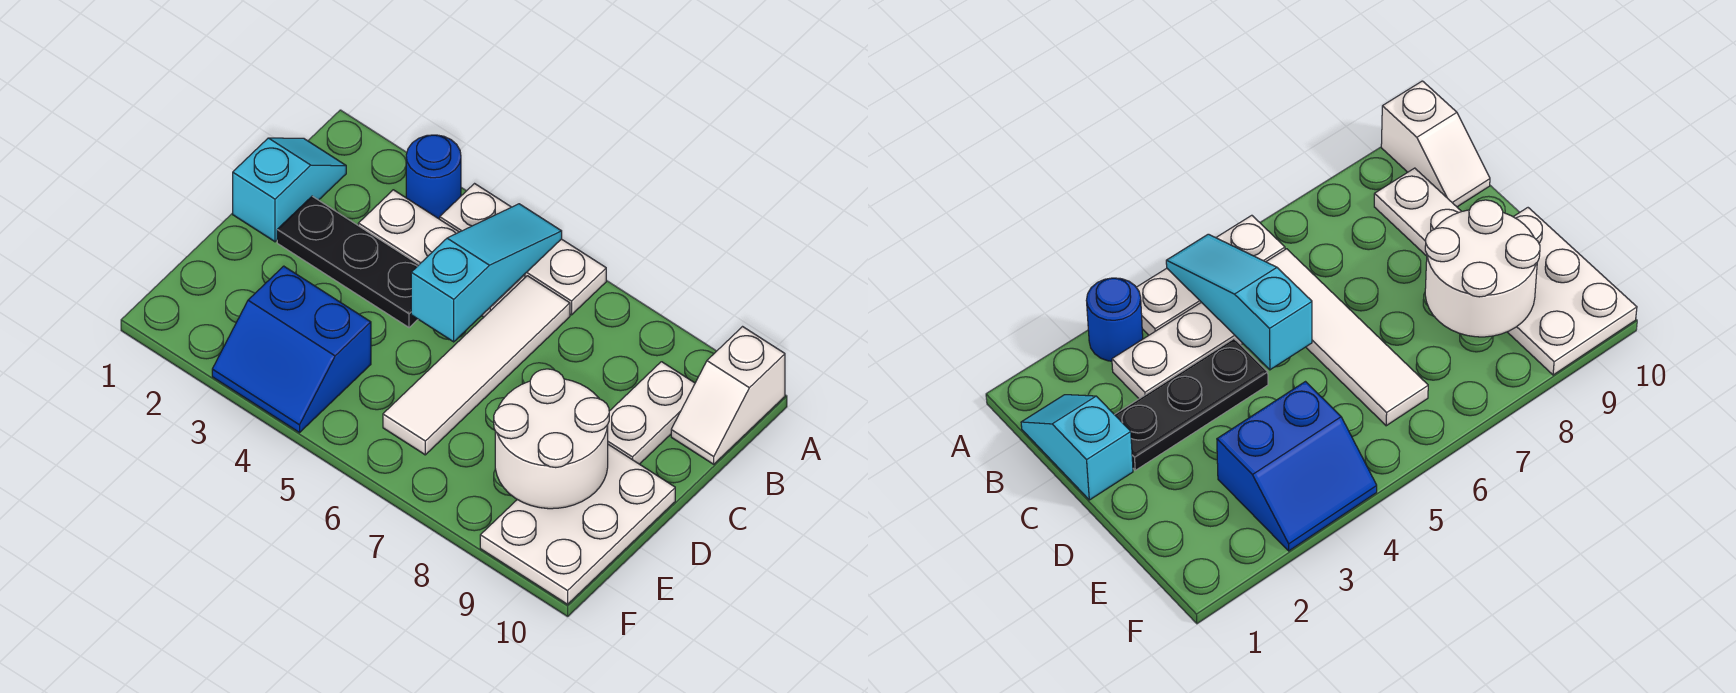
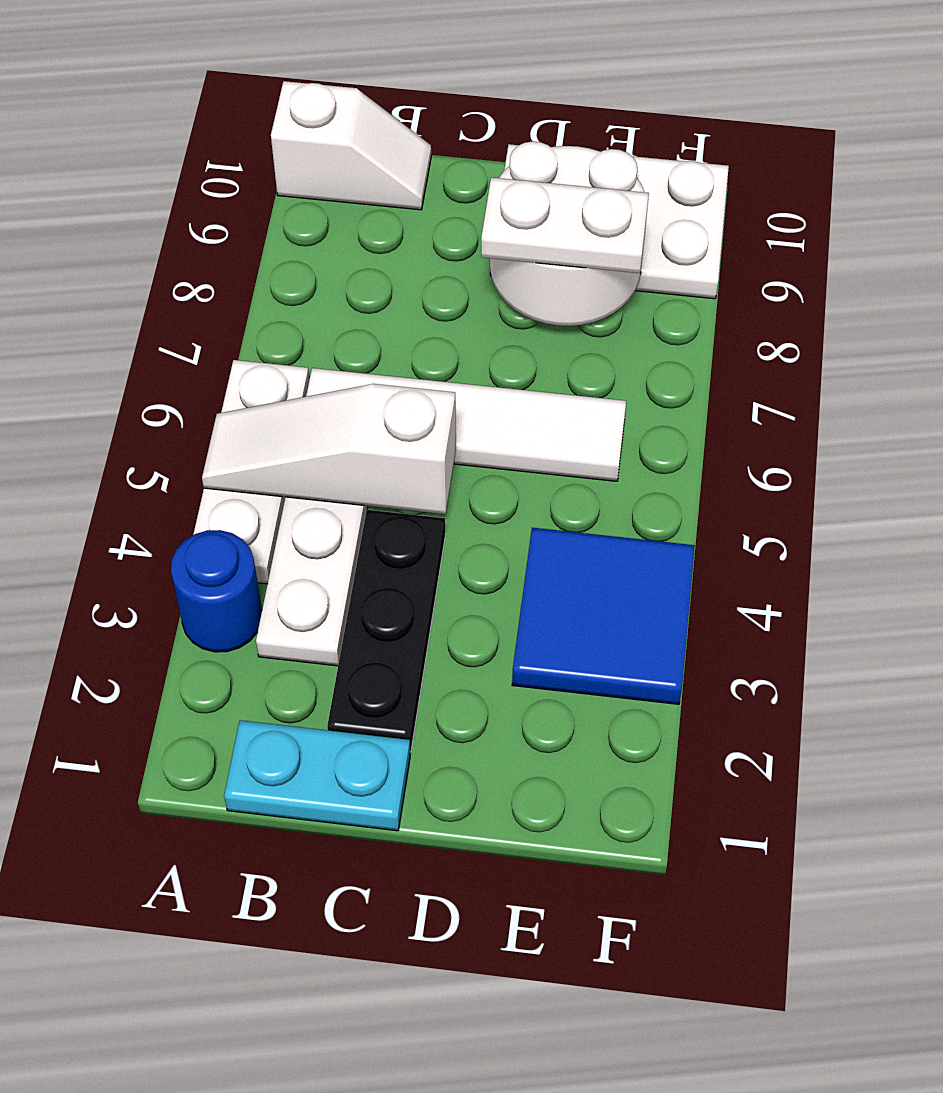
cyan 1x3 slope [411,204,562,342] -> white 1x3 slope [202,384,456,514]
cyan 1x2 slope [233,138,346,242] -> cyan 1x2 plate [224,720,410,831]
white 1x2 plate [608,362,695,464] -> white 1x2 plate moved to [481,178,649,273]
blue 2x2 slope [212,266,371,433] -> blue 2x2 tile [512,528,695,704]

